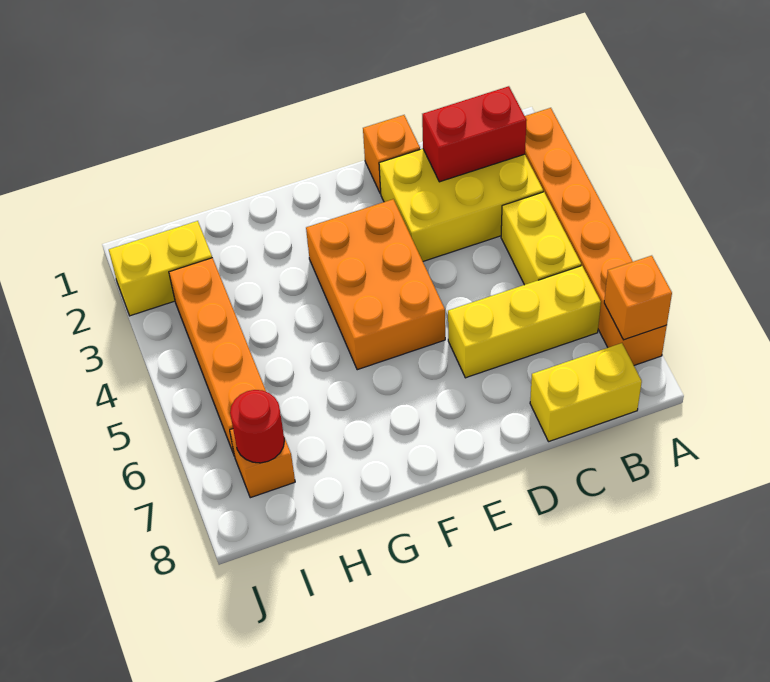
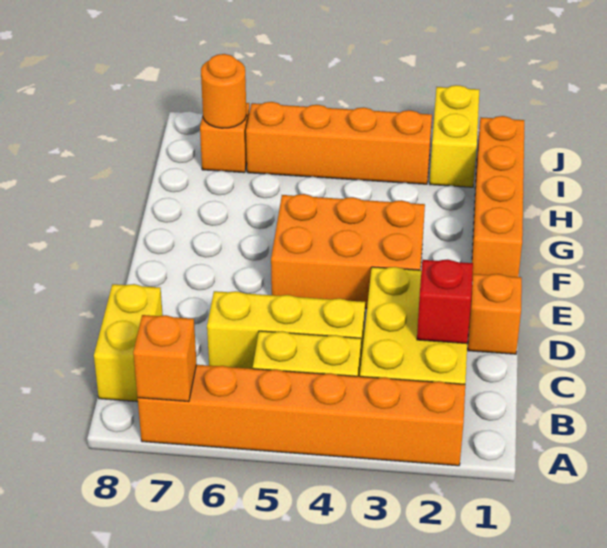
red 1x2 brick [422,86,527,182] -> red 1x1 brick [417,259,473,344]
yellow 1x3 brick [448,266,601,378] -> yellow 1x3 brick turned to [207,291,365,369]
none -> orange 1x4 brick [472,116,524,281]
red 1x1 round brick [230,390,284,463] -> orange 1x1 round brick [201,54,247,128]

